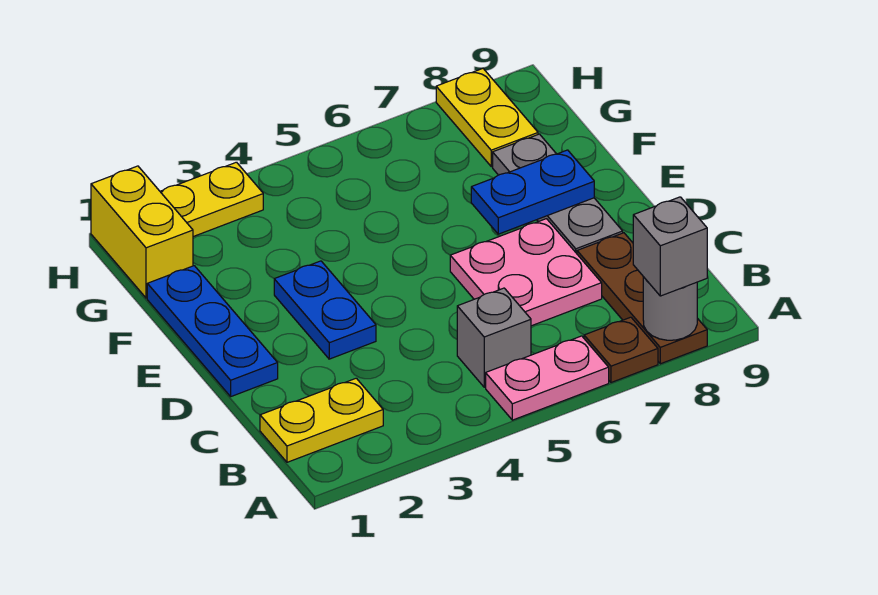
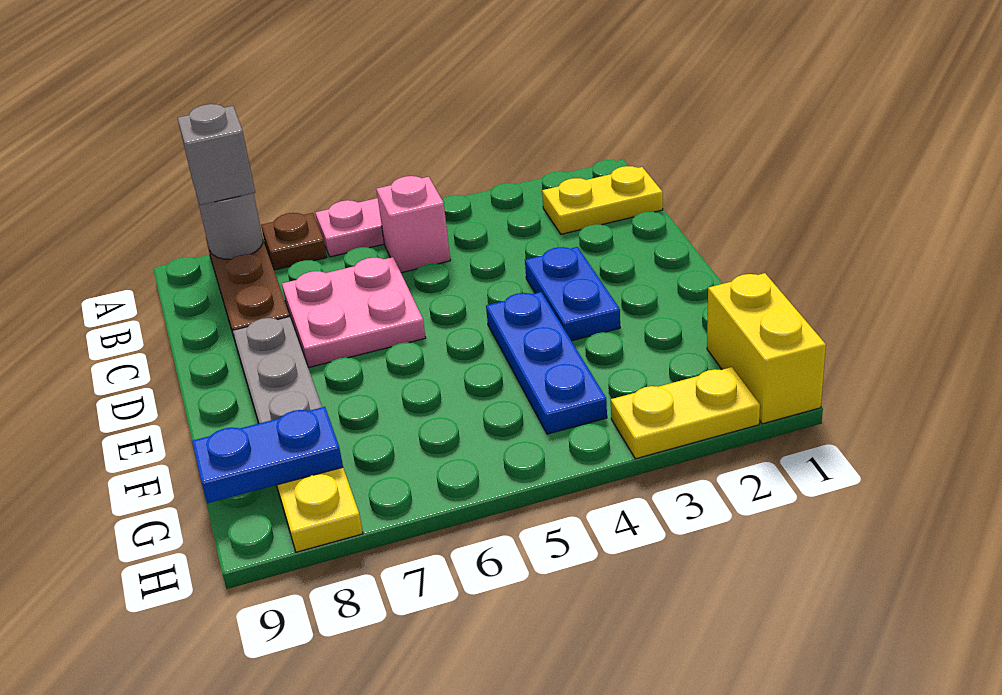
grey 1x1 brick [457,288,531,387] -> pink 1x1 brick [376,176,450,273]
blue 1x3 plate [147,266,278,396] -> blue 1x3 plate moved to [486,292,607,434]
blue 1x2 plate [471,150,594,234] -> blue 1x2 plate moved to [192,407,343,503]

